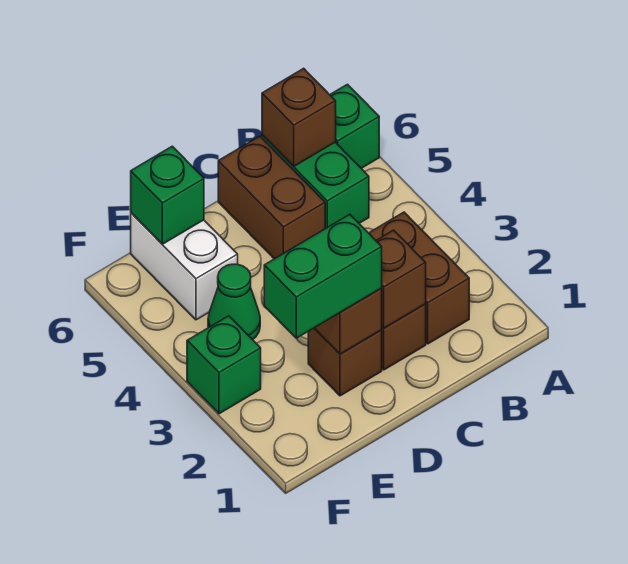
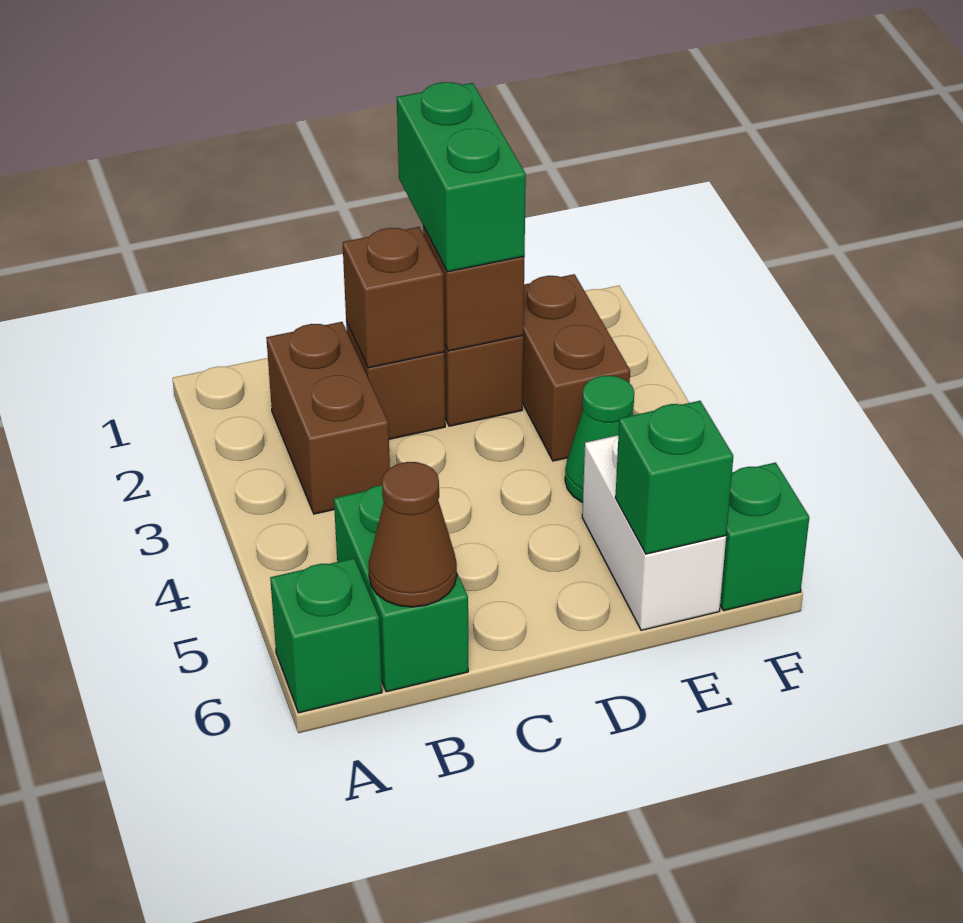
brown 1x1 brick [262,68,336,166] -> brown 1x1 cone [369,462,457,607]
brown 1x2 brick [218,136,325,259] -> brown 1x2 brick moved to [522,274,630,461]
green 1x2 brick [264,214,382,338] -> green 1x2 brick turned to [397,82,526,272]
green 1x1 brick [187,316,261,414] -> green 1x1 brick moved to [720,462,809,611]

